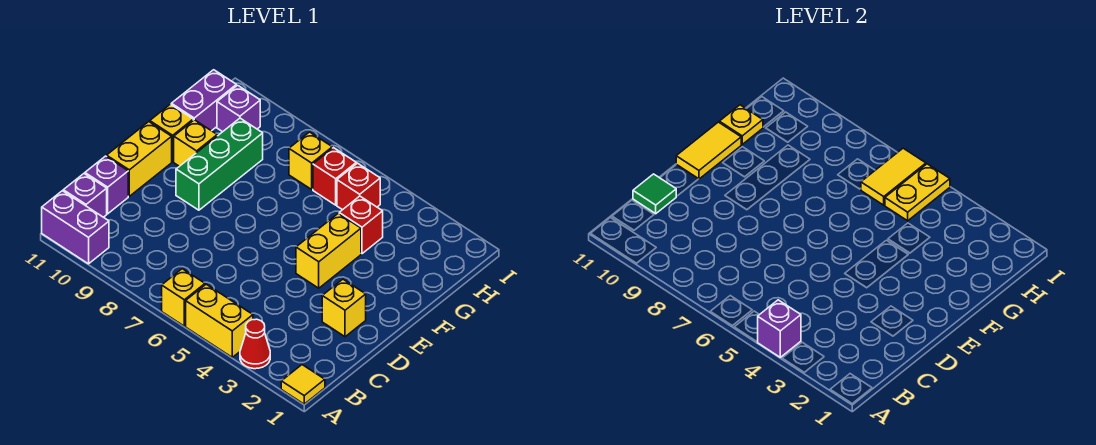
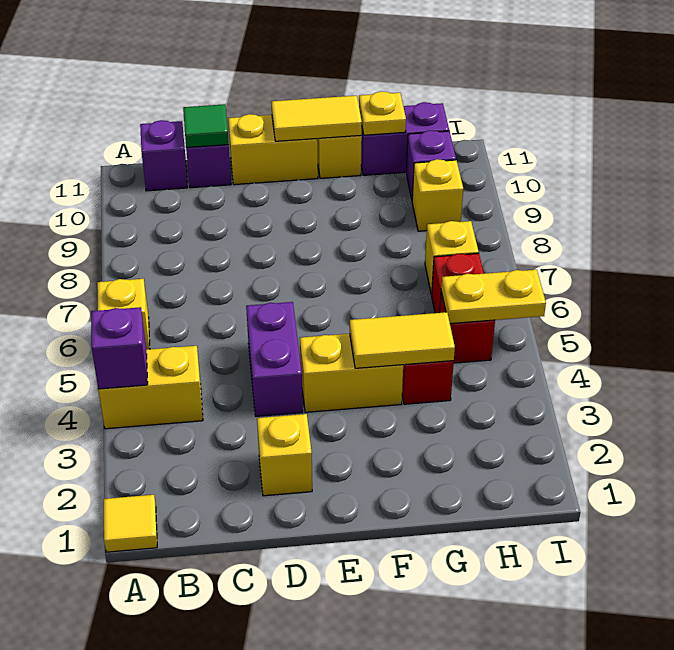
red 1x1 cone [240,319,270,369] -> none
yellow 1x2 brick [186,284,253,357] -> yellow 1x2 brick turned to [98,346,203,429]
purple 1x2 brick [42,191,109,264] -> purple 1x2 brick moved to [246,302,303,416]
green 1x3 brick [176,118,263,210] -> none
yellow 1x1 brick [174,120,217,166] -> yellow 1x1 brick moved to [412,159,463,231]
yellow 1x2 tile [861,148,926,205] -> yellow 1x2 tile moved to [350,312,455,368]

